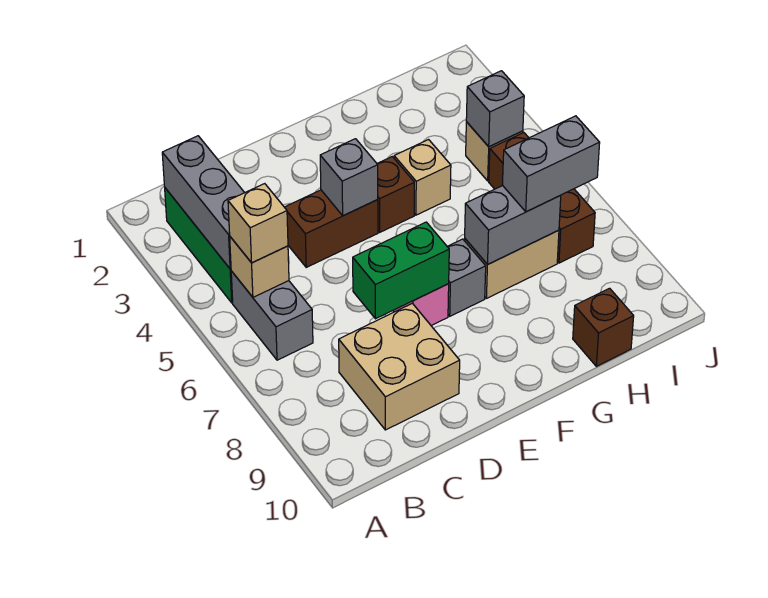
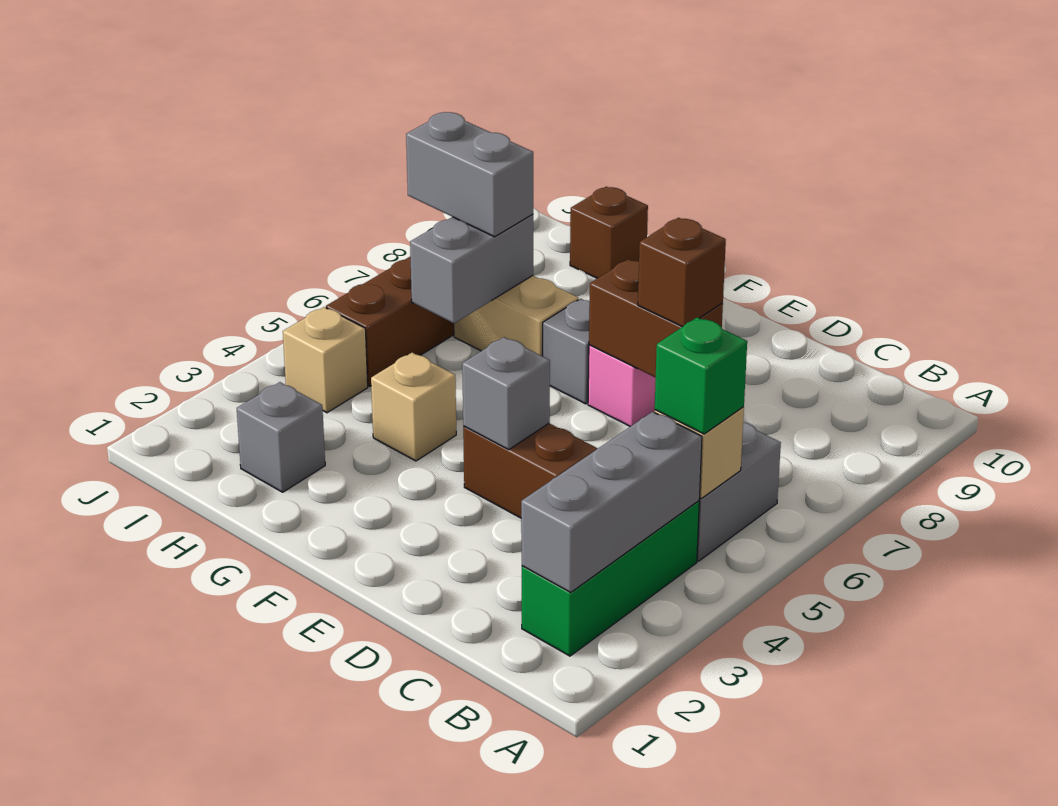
tan 1x1 brick [228,184,288,263] -> green 1x1 brick [655,317,747,434]
tan 2x2 brick [339,303,460,430] -> none
green 1x2 brick [353,222,449,319] -> brown 1x2 brick [589,259,723,378]
brown 1x1 brick [377,157,414,232] -> brown 1x1 brick moved to [638,218,726,327]
grey 1x2 brick [465,186,561,265] -> grey 1x2 brick turned to [410,215,533,323]
grey 1x1 brick [466,71,524,147] -> grey 1x1 brick moved to [237,382,325,492]

